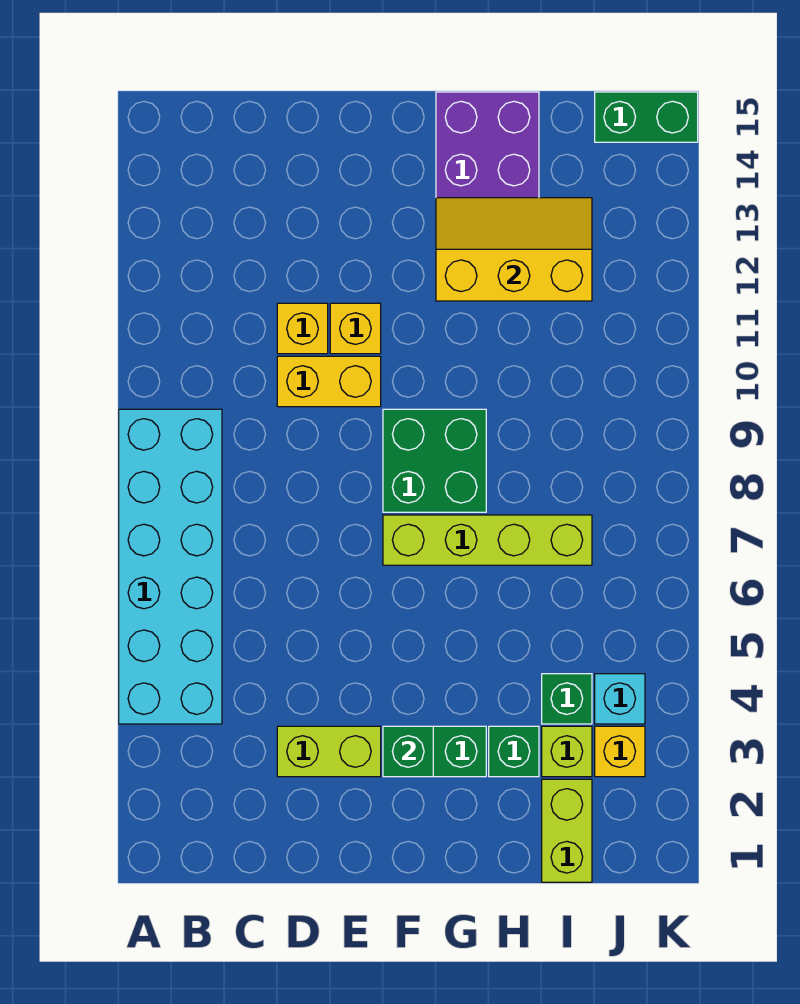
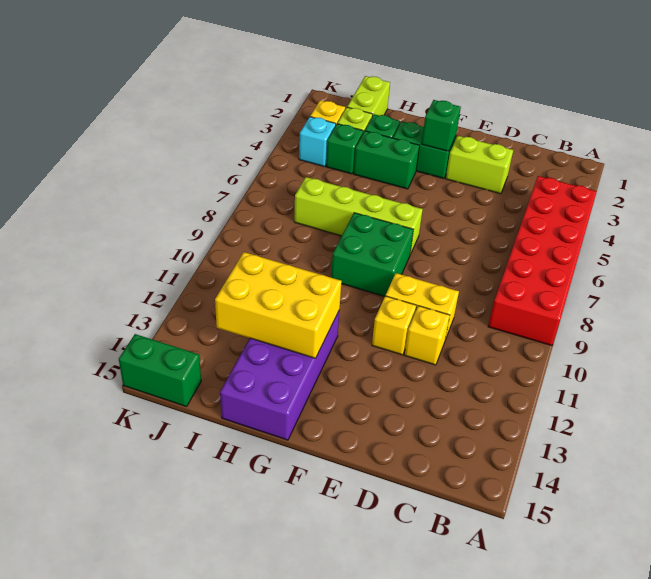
cyan 2x6 brick [119,409,222,724] -> red 2x6 brick [488,176,597,346]
none -> green 1x2 brick [354,131,420,189]
yellow 2x3 slope [436,198,592,301] -> yellow 2x3 brick [215,252,342,358]

